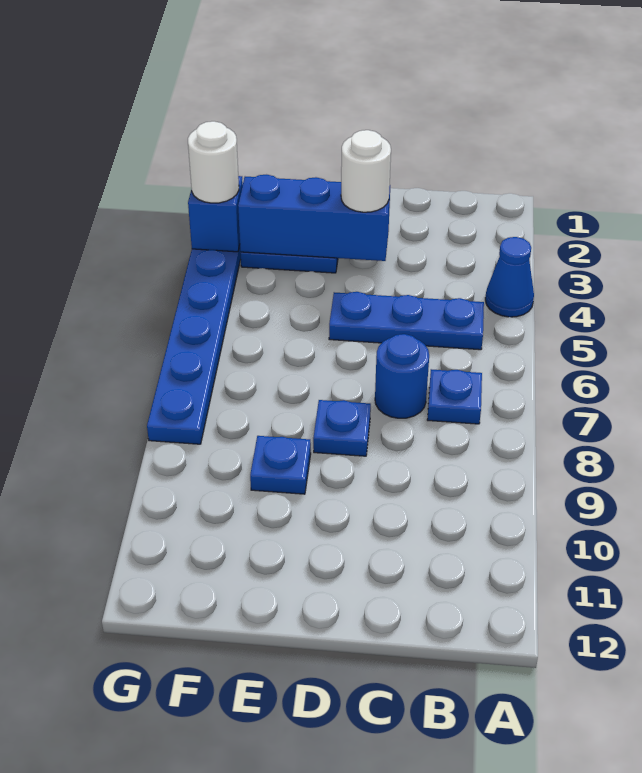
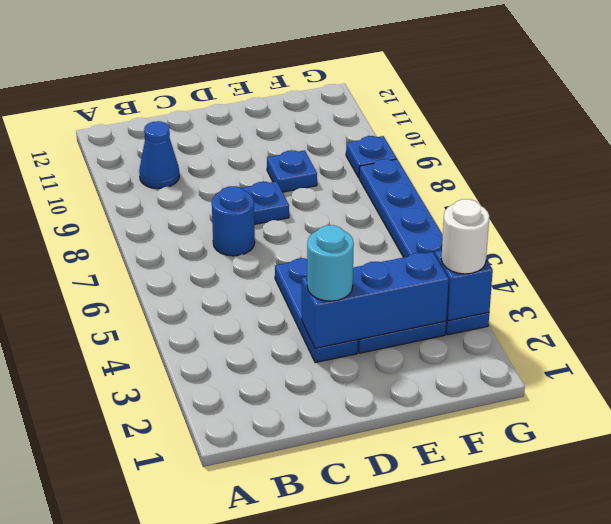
blue 1x1 cone [485,237,534,317] -> blue 1x1 cone moved to [139,121,179,189]
blue 1x3 plate [329,292,484,350] -> blue 1x3 plate turned to [275,258,358,363]
blue 1x1 plate [427,369,482,424] -> blue 1x1 plate moved to [346,136,397,178]
white 1x1 round brick [341,130,391,212] -> cyan 1x1 round brick [307,225,354,301]

